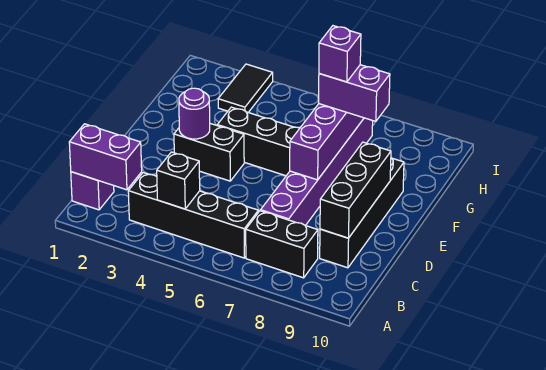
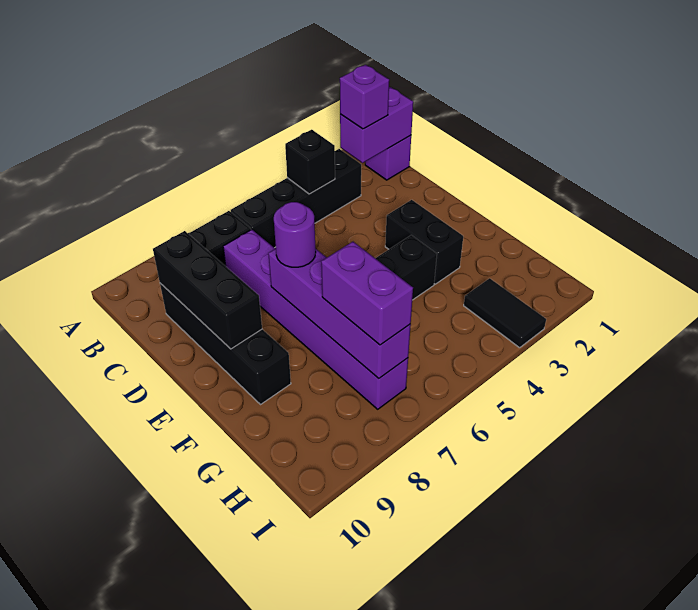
black 1x2 brick [174,124,244,181] -> black 1x2 brick turned to [385,200,463,284]
purple 1x1 round brick [179,88,210,139] -> purple 1x1 round brick moved to [274,202,316,267]
purple 1x2 brick [319,65,390,121] -> purple 1x2 brick turned to [321,242,413,345]
purple 1x1 brick [319,26,361,82] -> purple 1x1 brick moved to [340,65,389,129]

